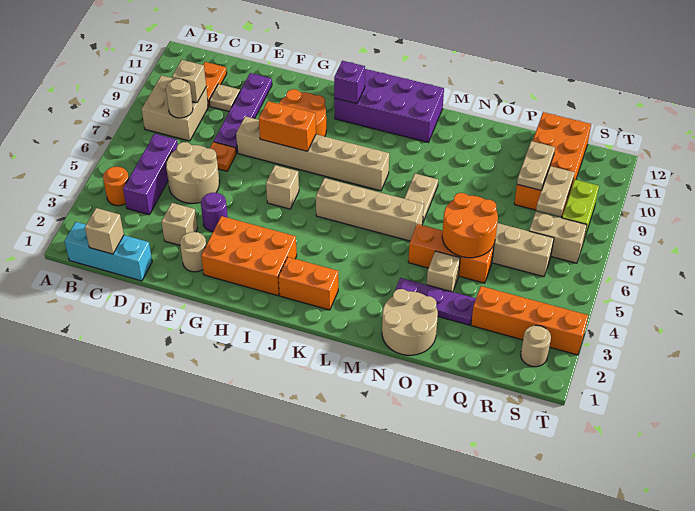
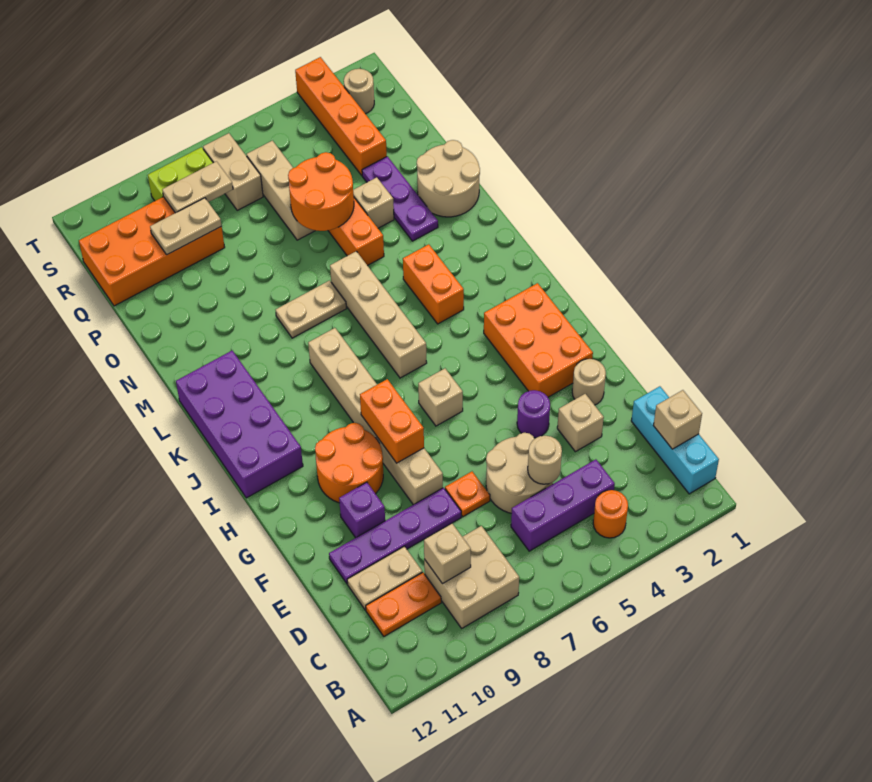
tan 1x1 round brick [166,79,193,118] -> tan 1x1 round brick moved to [528,436,562,484]
tan 1x1 plate [209,84,240,111] -> tan 1x2 plate [347,546,422,610]
purple 1x1 brick [334,61,365,104] -> purple 1x1 brick moved to [339,482,385,538]
orange 1x2 brick [278,257,338,310] -> orange 1x2 brick moved to [403,244,464,324]

